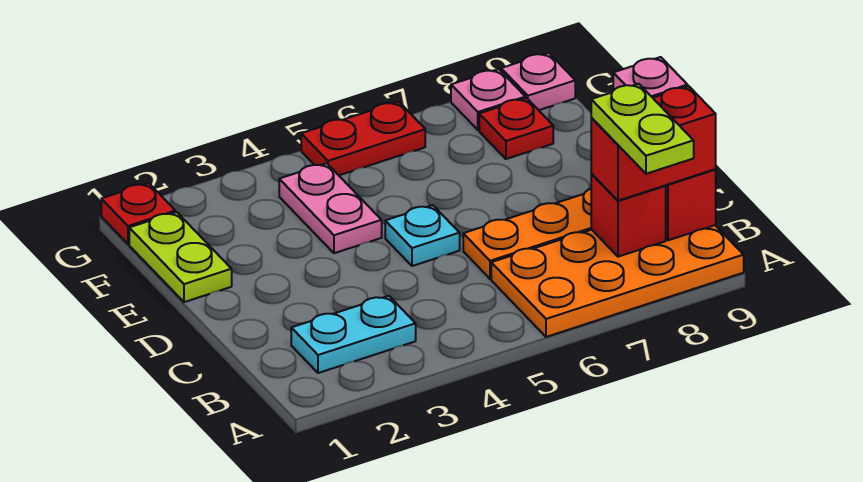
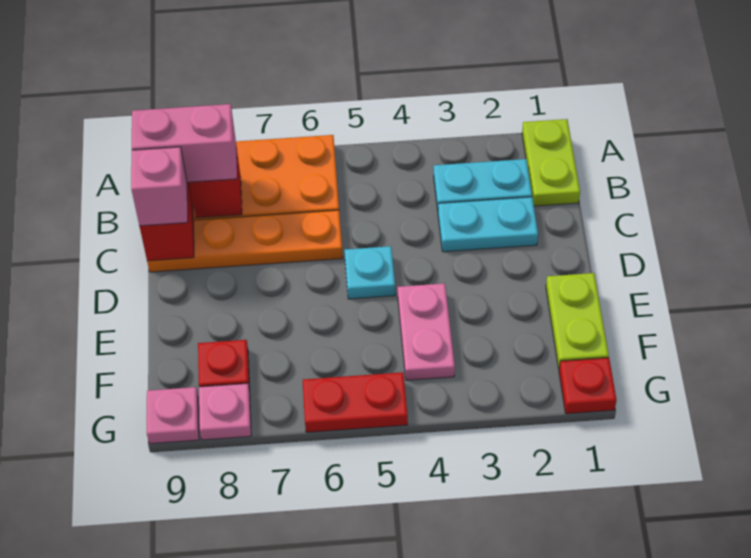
lime 1x2 plate [591,84,694,174] -> lime 1x2 plate moved to [522,119,580,206]
red 1x2 brick [591,86,716,201] -> pink 1x2 brick [132,104,237,182]
none -> cyan 1x2 plate [438,197,538,252]

